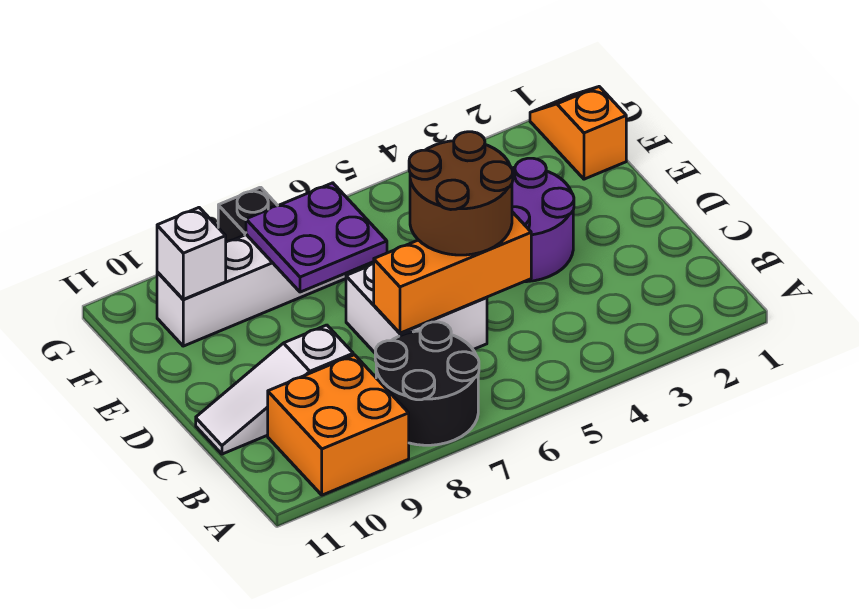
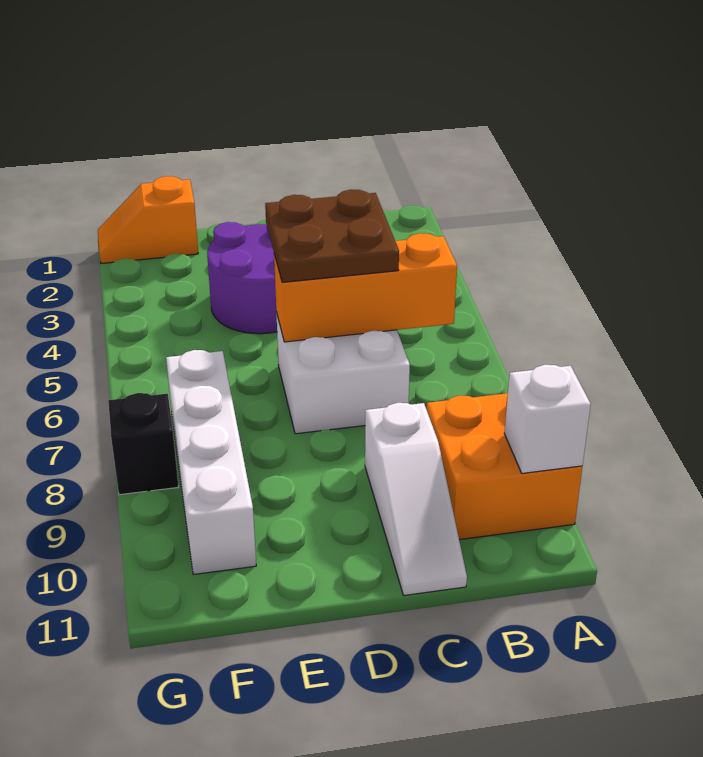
black 2x2 round brick [375,322,479,445] -> none
orange 1x3 brick [374,212,531,333] -> orange 1x3 brick turned to [274,233,457,342]
brown 2x2 round brick [409,132,513,255] -> brown 2x2 plate [265,190,399,282]
purple 2x2 plate [246,183,387,292] -> none
white 1x1 brick [157,208,226,299] -> white 1x1 brick moved to [504,365,591,473]

